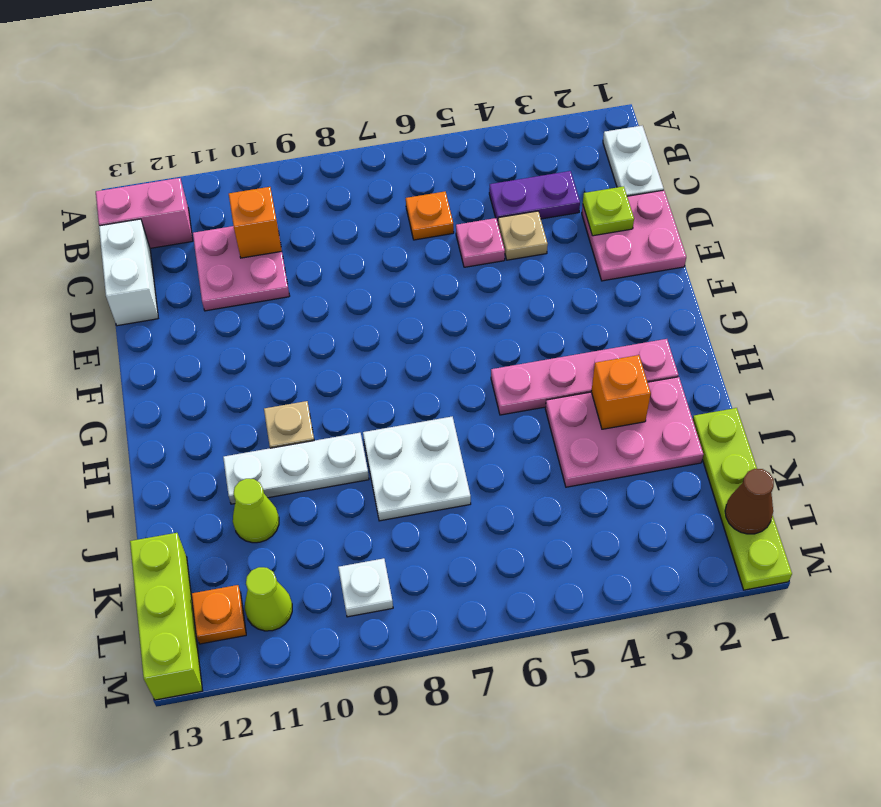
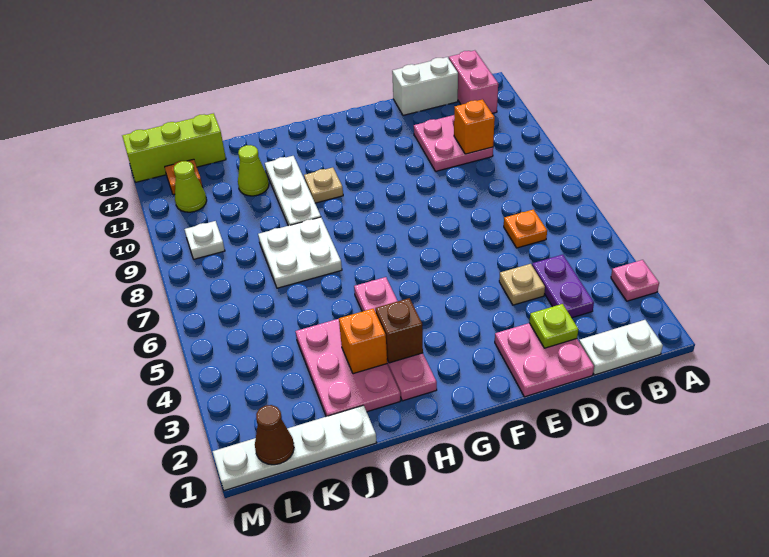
pink 1x1 plate [456,218,505,267] -> pink 1x1 plate moved to [611,260,659,301]
none -> brown 1x1 brick [375,298,423,363]
lime 1x4 plate [693,408,792,590] -> white 1x4 plate [213,405,377,491]

